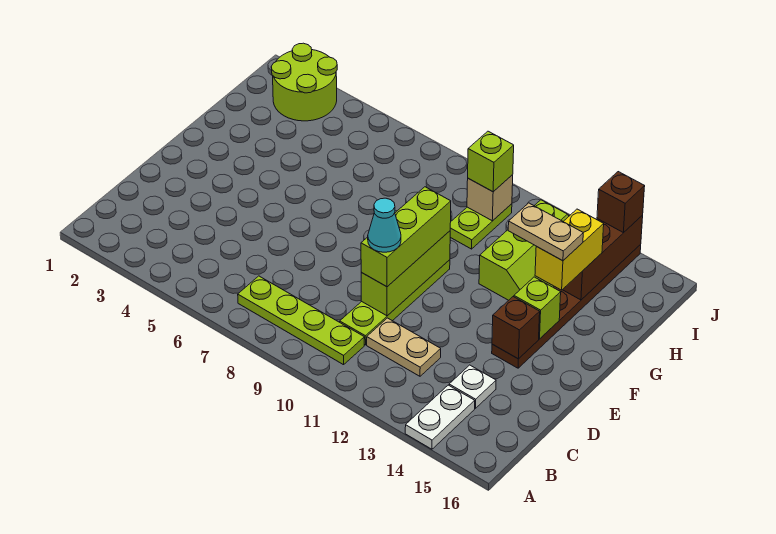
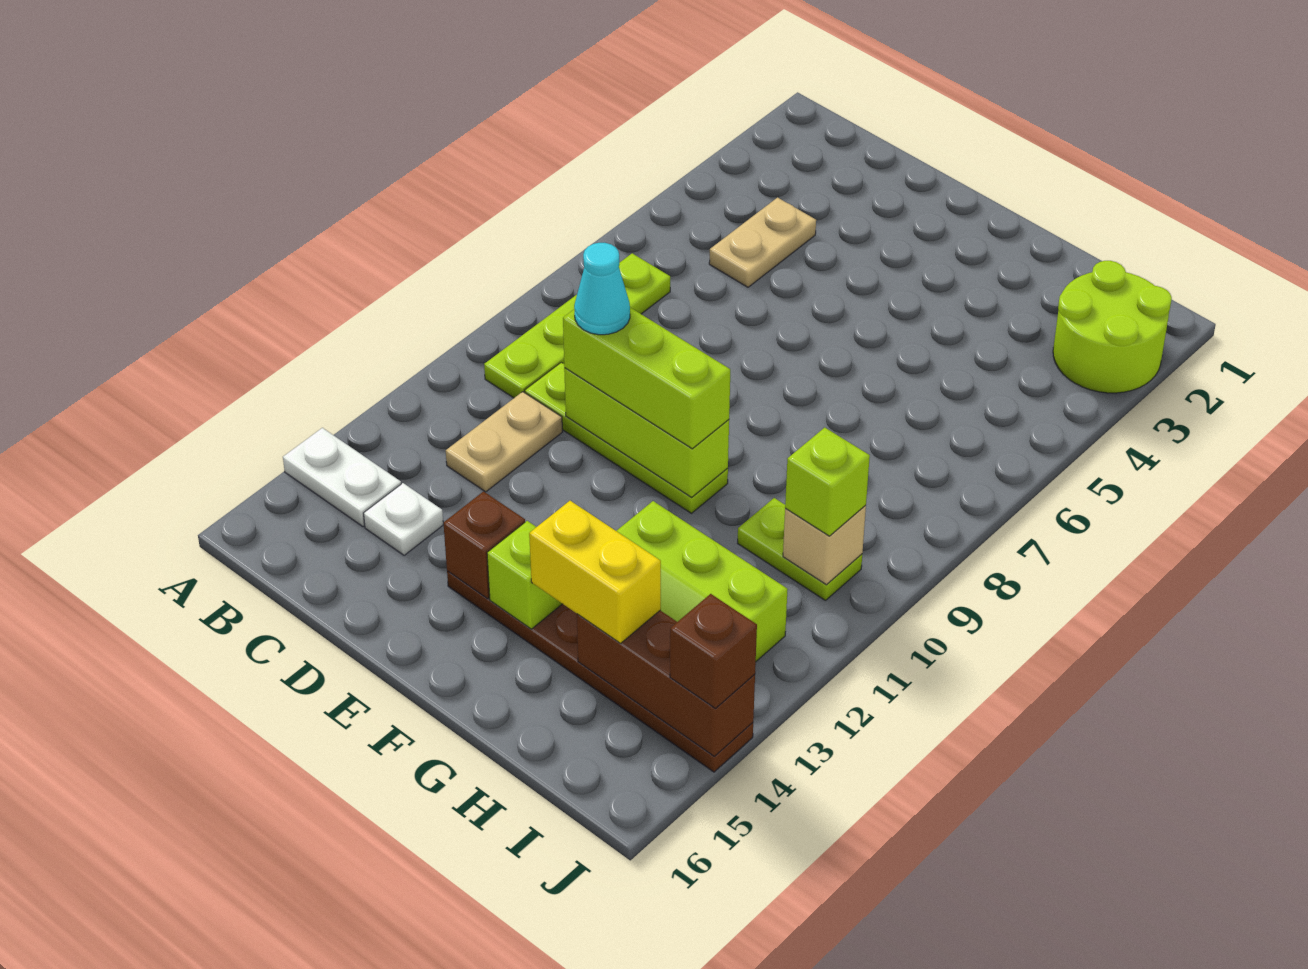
tan 1x2 plate [508,203,583,261] -> tan 1x2 plate moved to [709,197,816,287]

